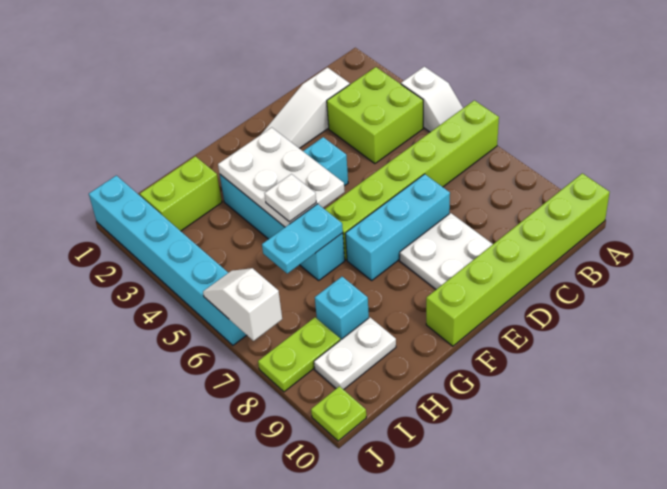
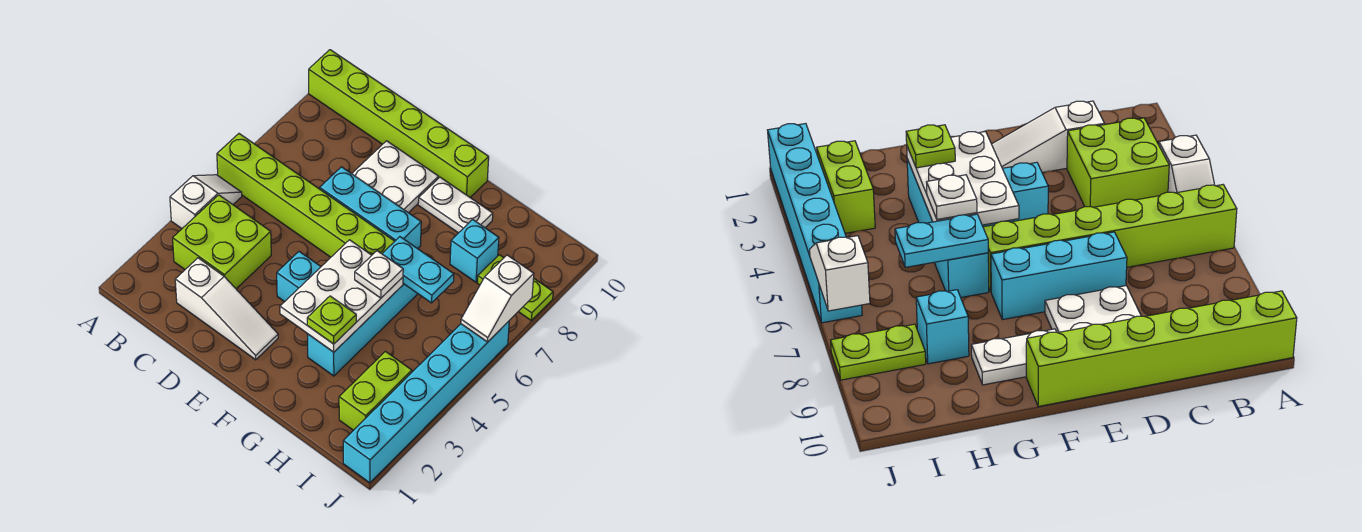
lime 1x2 brick [140,156,222,231] -> lime 1x2 brick turned to [339,351,412,430]
white 1x2 plate [314,317,396,390] -> white 1x2 plate moved to [418,177,493,233]
lime 1x1 plate [311,386,366,441] -> lime 1x1 plate moved to [307,296,356,344]

